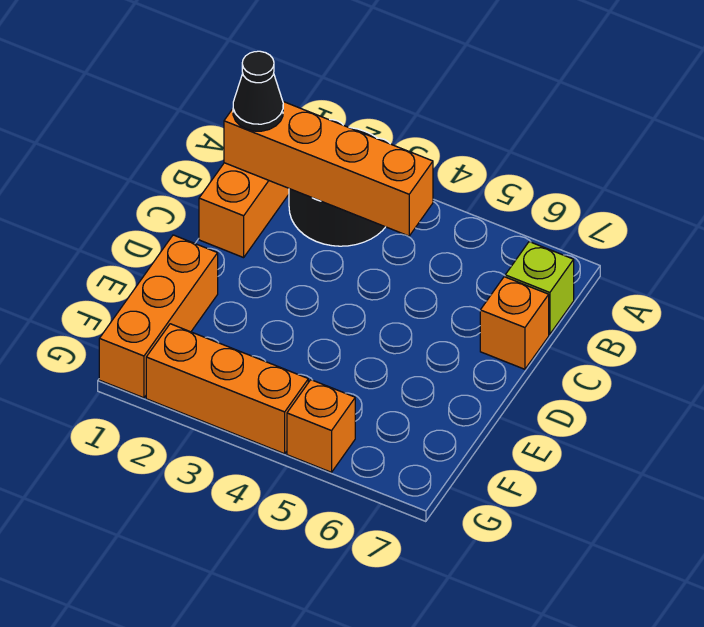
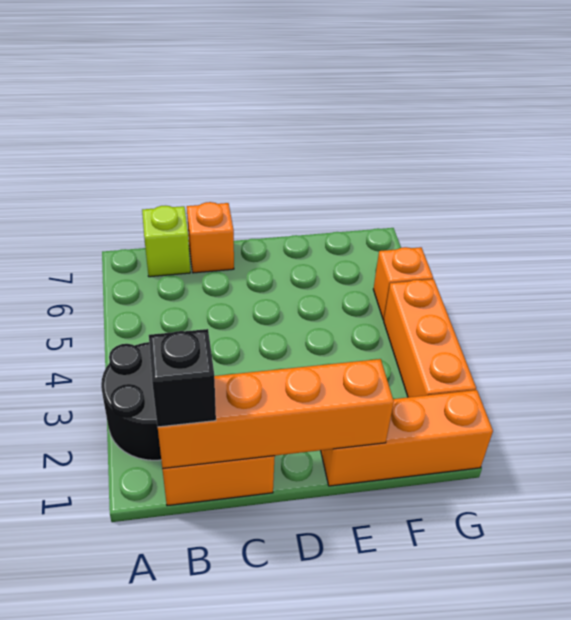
orange 1x4 brick [224,102,433,236] -> orange 1x4 brick turned to [158,359,394,469]
black 1x1 cone [233,51,283,131] -> black 1x1 brick [149,329,216,427]

